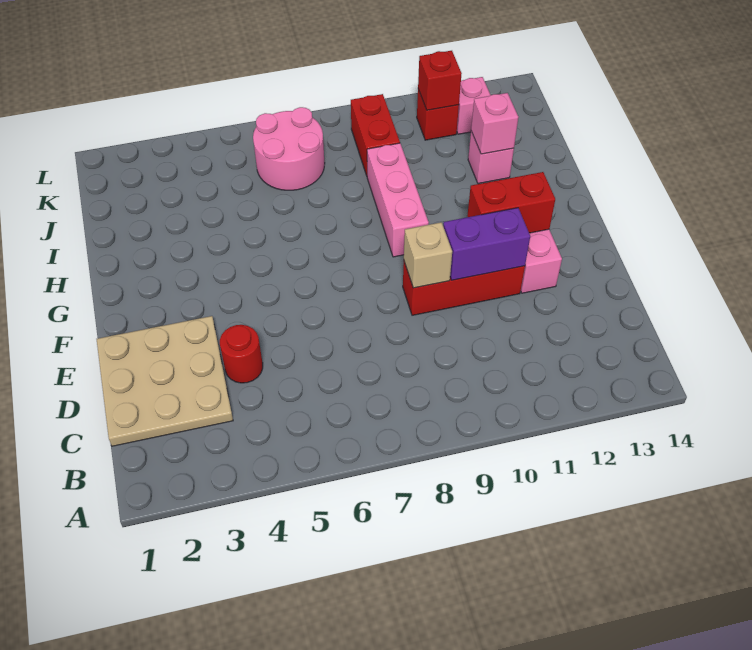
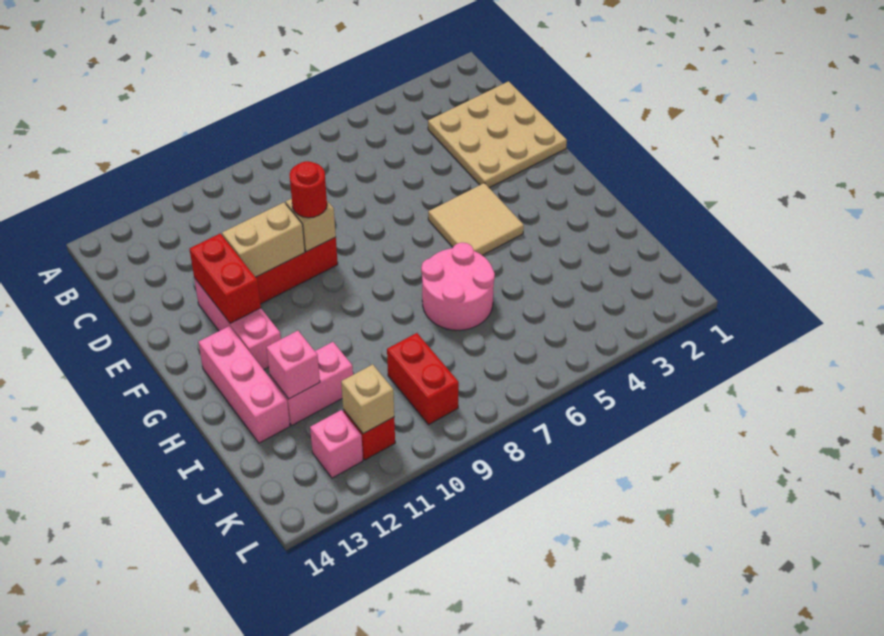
red 1x1 round brick [220,325,263,383] -> red 1x1 round brick moved to [289,161,327,218]
purple 1x2 brick [443,208,530,280] -> tan 1x2 brick [222,202,305,277]
none -> tan 2x2 tile [428,183,524,255]
red 1x2 brick [467,172,555,233] -> red 1x2 brick turned to [190,234,261,323]
pink 1x3 brick [367,143,429,257] -> pink 1x3 brick moved to [199,326,290,443]
pink 1x1 brick [468,131,514,184] -> pink 1x2 brick [270,342,353,425]
pink 2x2 round brick [253,107,325,190] -> pink 2x2 round brick moved to [421,243,495,330]
red 1x1 brick [418,51,462,110] -> tan 1x1 brick [341,364,394,434]

